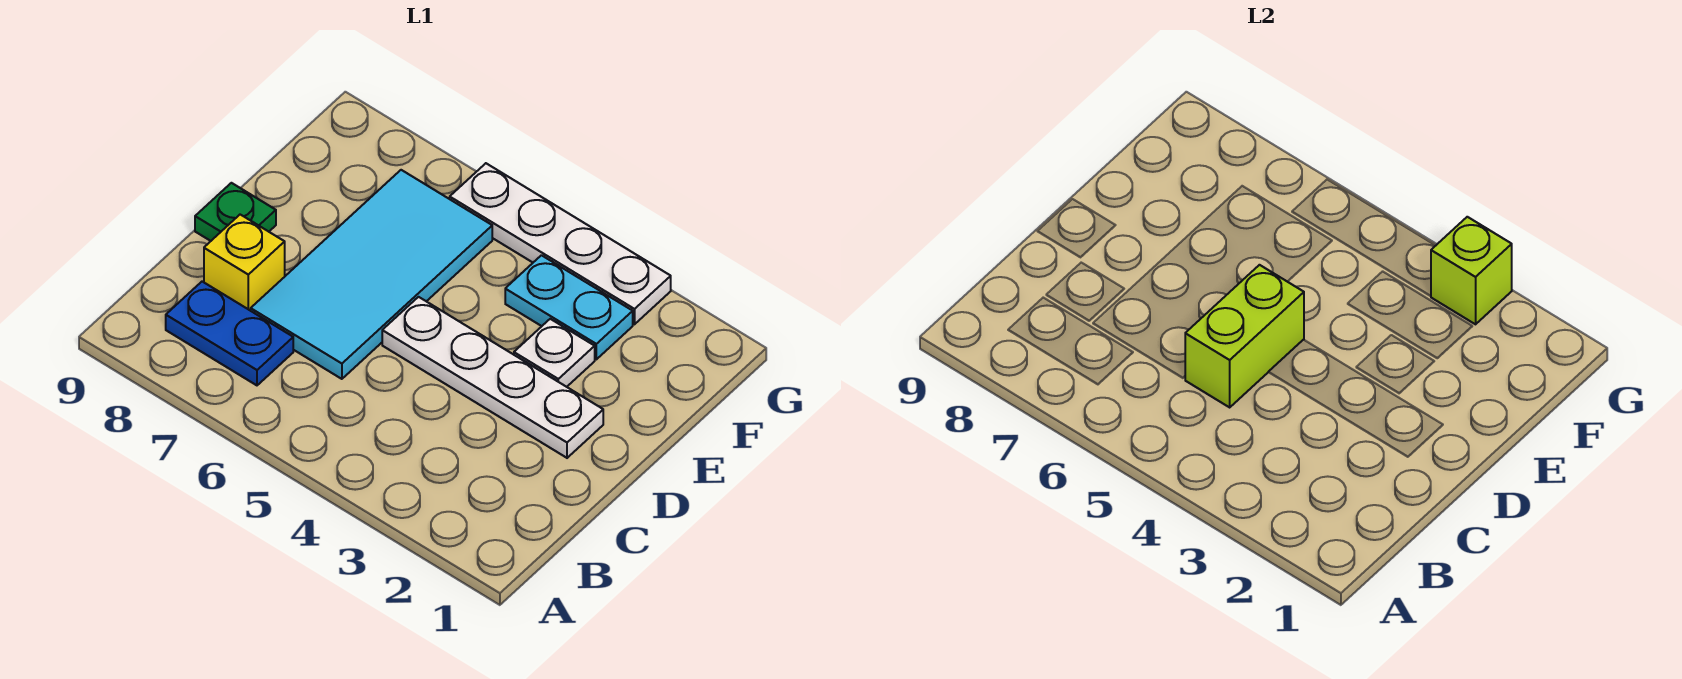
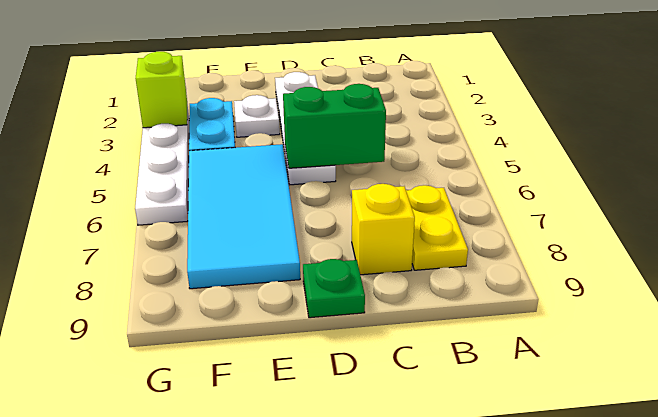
blue 1x2 plate [166,282,293,385] -> yellow 1x2 plate [406,185,468,270]
lime 1x2 brick [1185,265,1304,407] -> green 1x2 brick [283,84,386,168]
cyan 2x4 tile [251,170,492,379] -> cyan 2x4 tile turned to [187,144,300,289]

